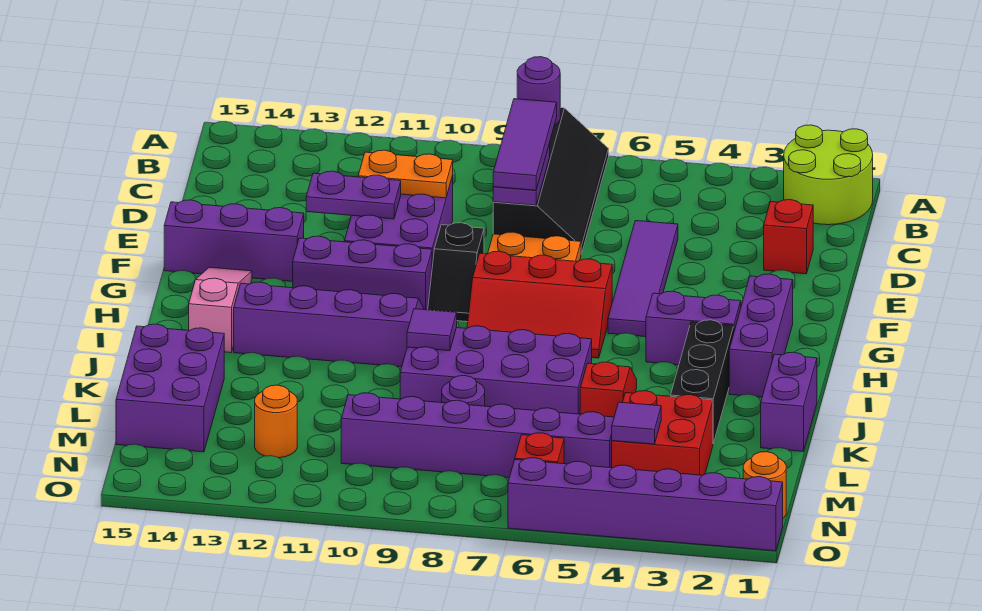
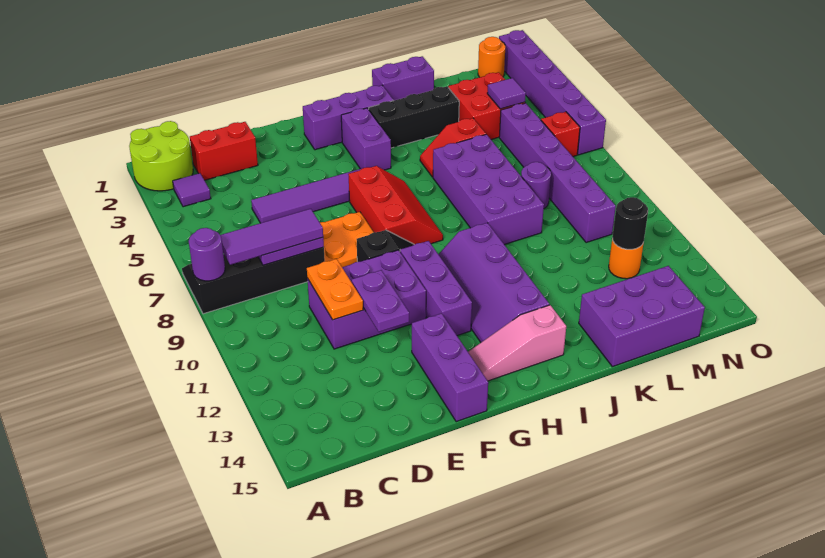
red 1x1 brick [764,200,813,274] -> red 1x2 brick [190,122,258,180]
purple 1x1 tile [407,309,457,351] -> purple 1x1 tile moved to [173,173,211,207]
none -> black 1x1 round brick [612,197,648,249]

